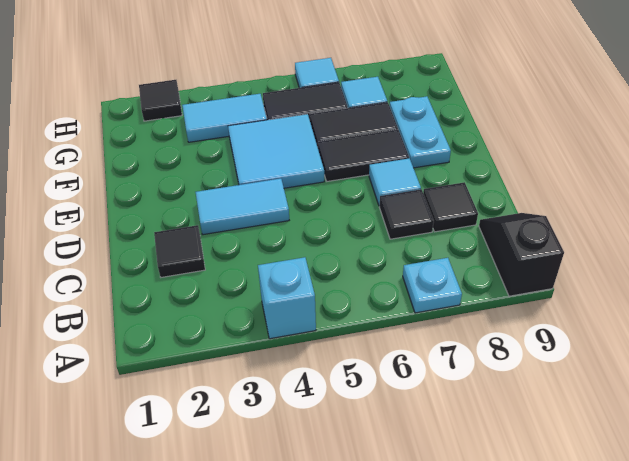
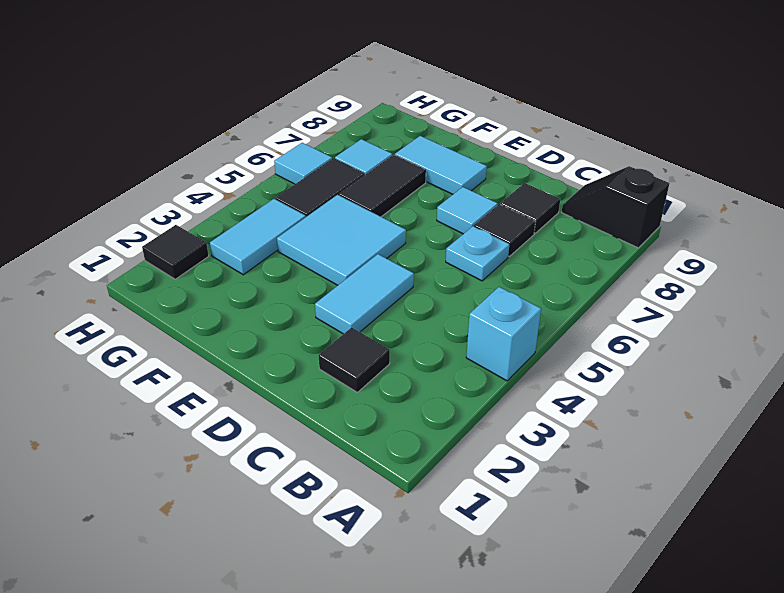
cyan 1x1 plate [403,258,462,313] -> cyan 1x1 plate moved to [446,226,509,281]
black 1x2 tile [318,130,409,181] -> none
cyan 1x2 plate [390,96,451,168] -> cyan 1x2 tile [395,136,487,194]

